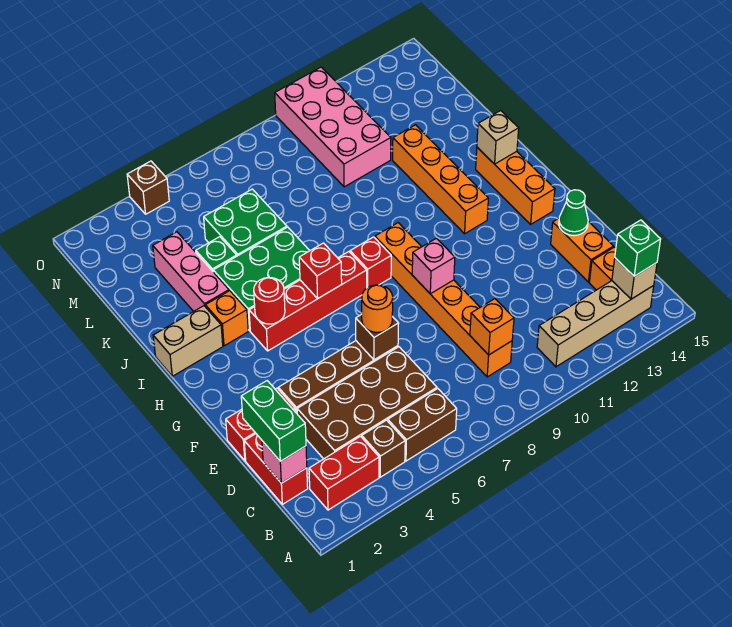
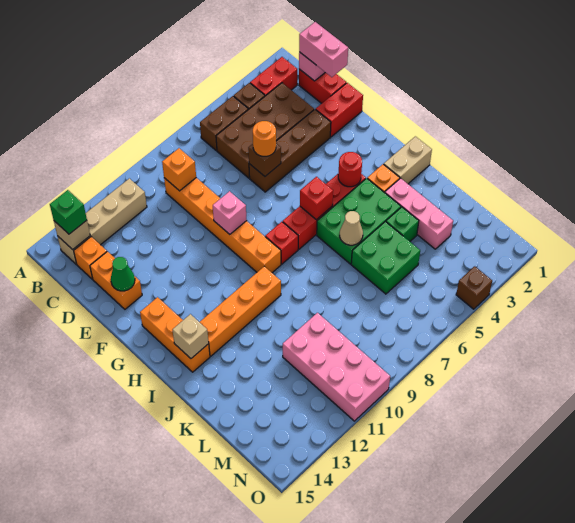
green 1x2 brick [241,381,306,461] -> pink 1x2 brick [299,22,348,77]
orange 1x4 brick [393,125,488,234] -> orange 1x4 brick turned to [200,266,281,356]
none -> tan 1x1 cone [340,211,363,245]

